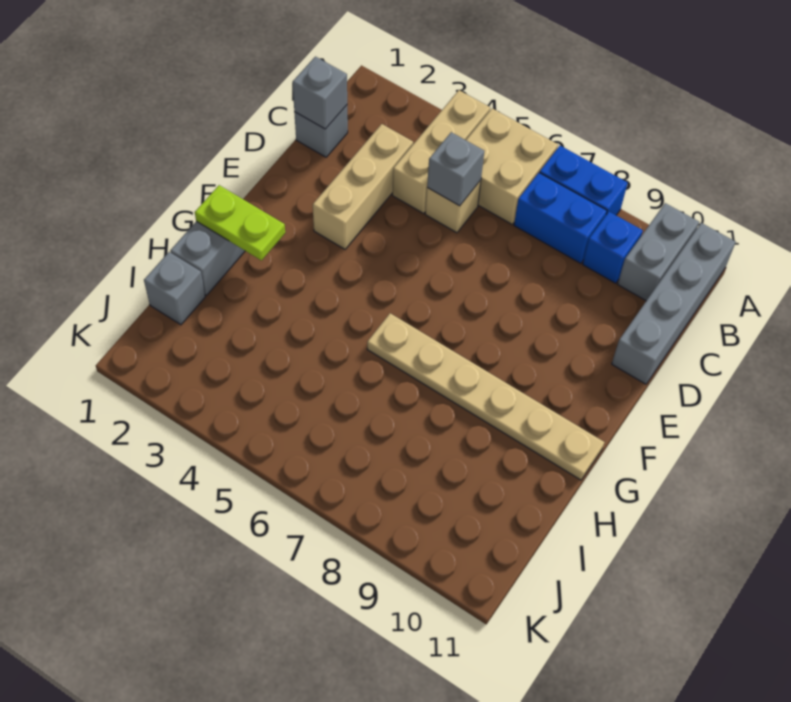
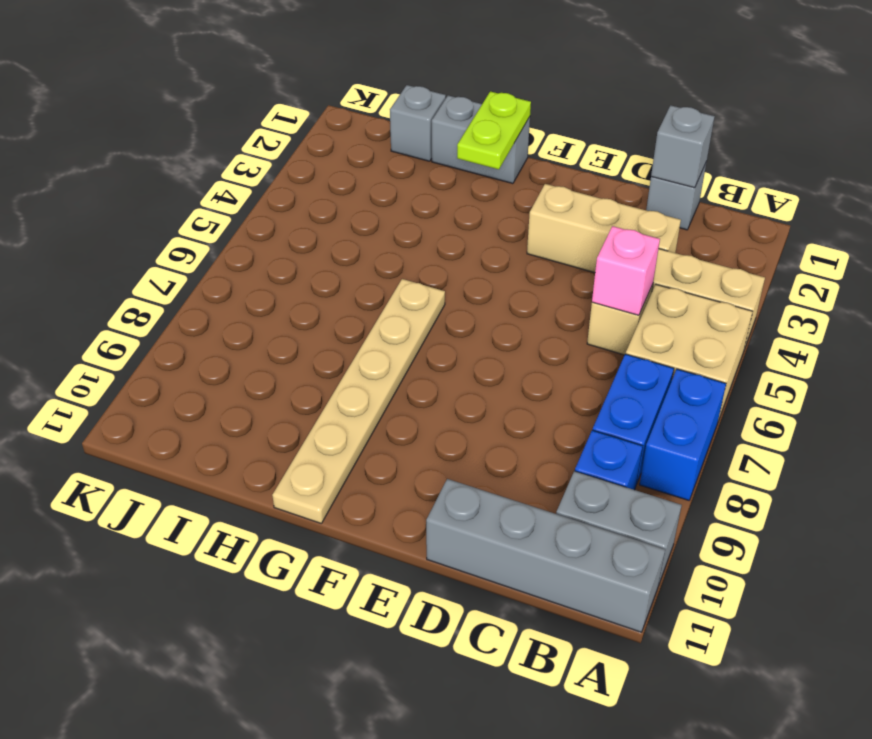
grey 1x1 brick [427,132,484,206] -> pink 1x1 brick [592,226,660,315]

